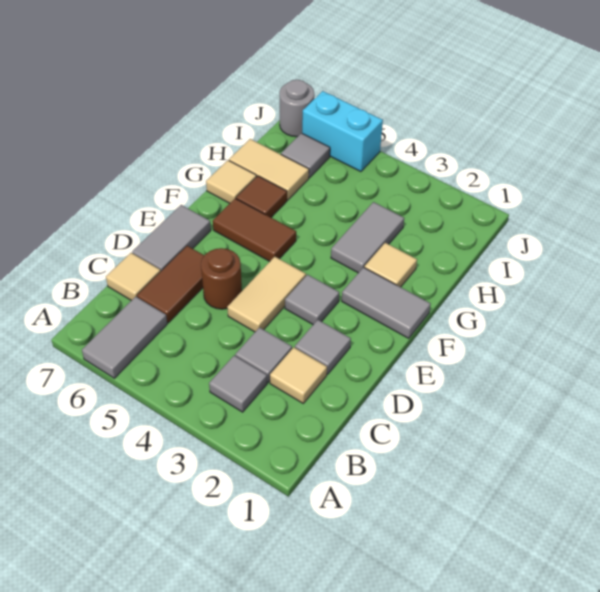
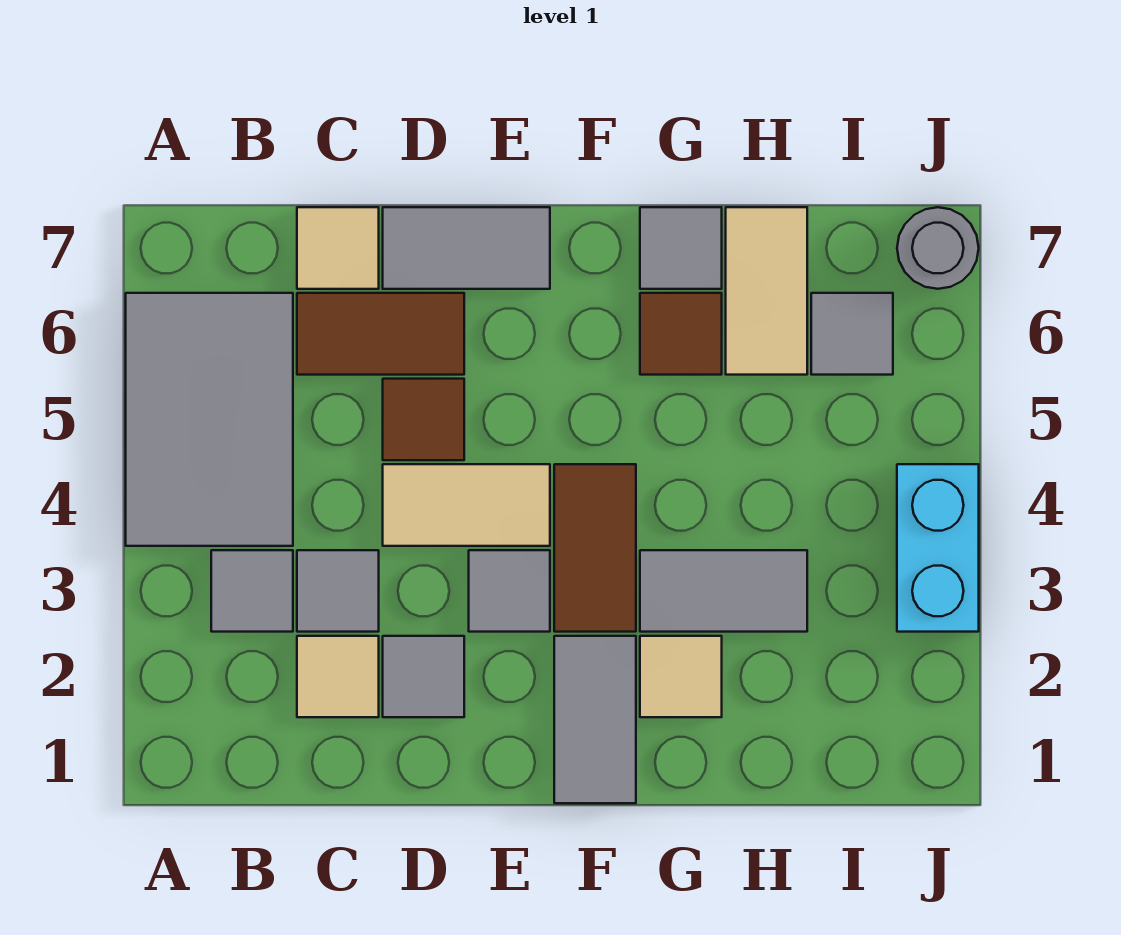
grey 1x2 tile [82,297,167,378] -> grey 2x3 tile [126,293,293,546]
brown 1x1 round brick [201,248,242,309] -> brown 1x1 tile [383,379,464,460]
brown 1x2 tile [213,198,296,261] -> brown 1x2 tile moved to [554,464,636,632]
tan 1x1 tile [206,160,257,203] -> grey 1x1 tile [640,207,722,289]
cyan 1x2 brick [302,91,383,172] -> cyan 1x2 brick moved to [897,464,979,632]

